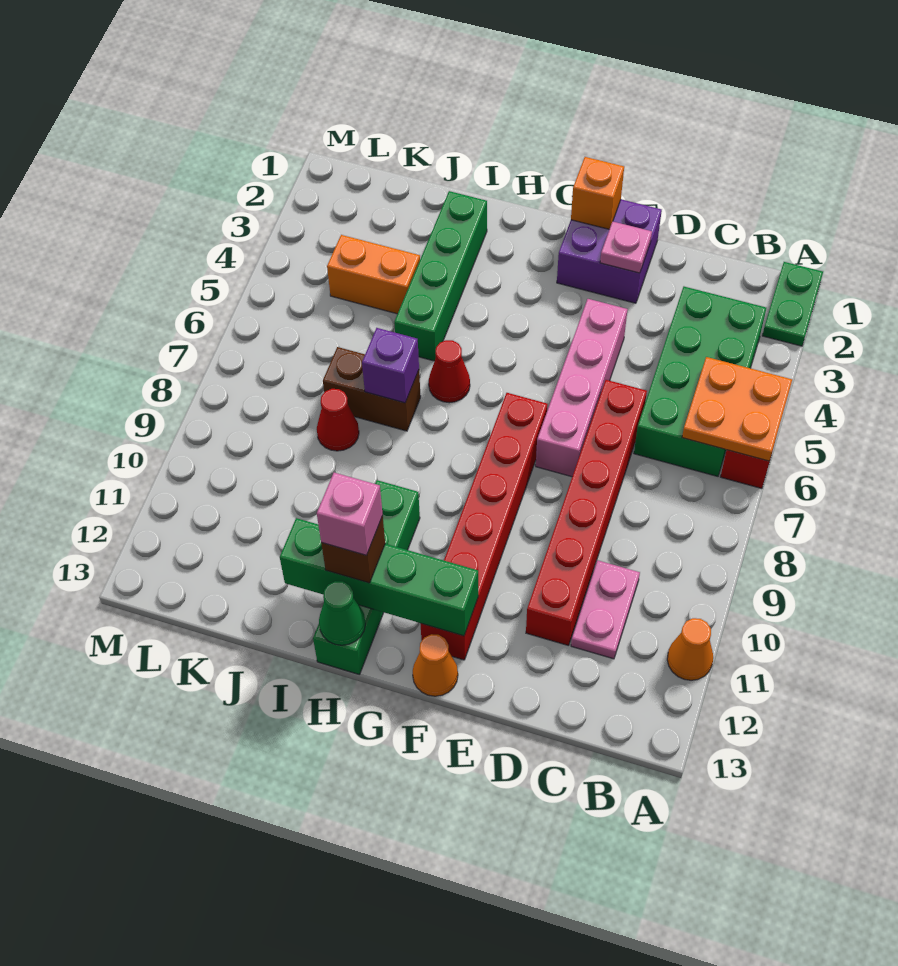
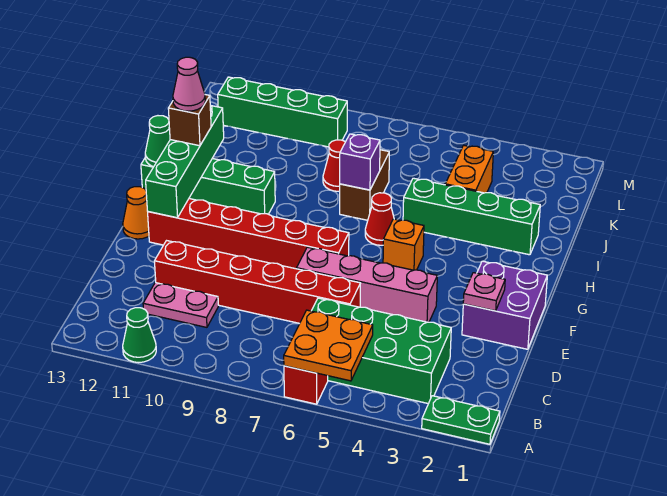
orange 1x1 cone [667,618,713,680] -> green 1x1 cone [123,308,156,363]
orange 1x1 brick [571,157,624,229] -> orange 1x1 brick moved to [383,219,424,270]
pink 1x1 brick [317,473,383,555] -> pink 1x1 cone [173,57,205,111]
none -> green 1x4 brick [218,77,347,147]

